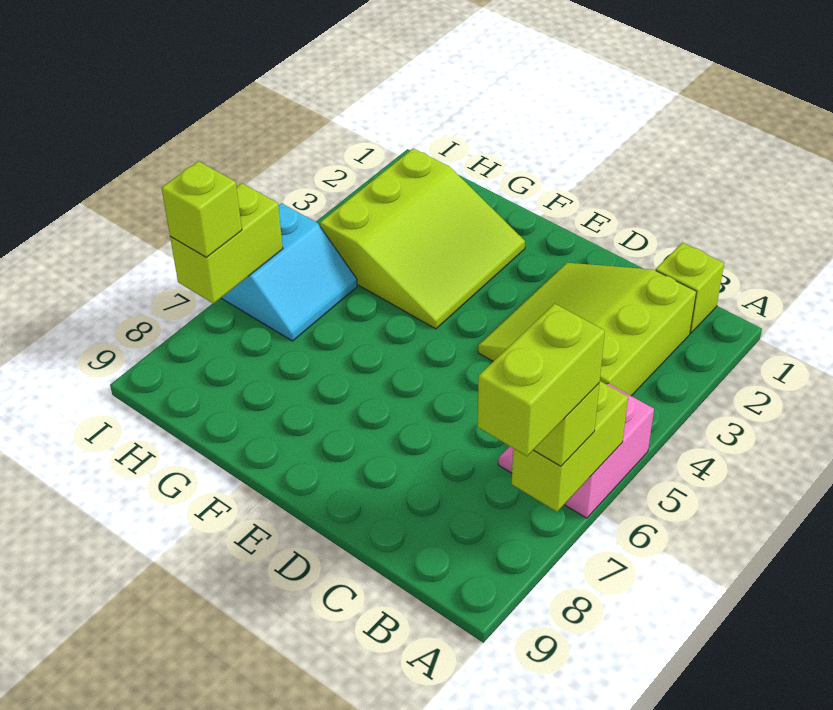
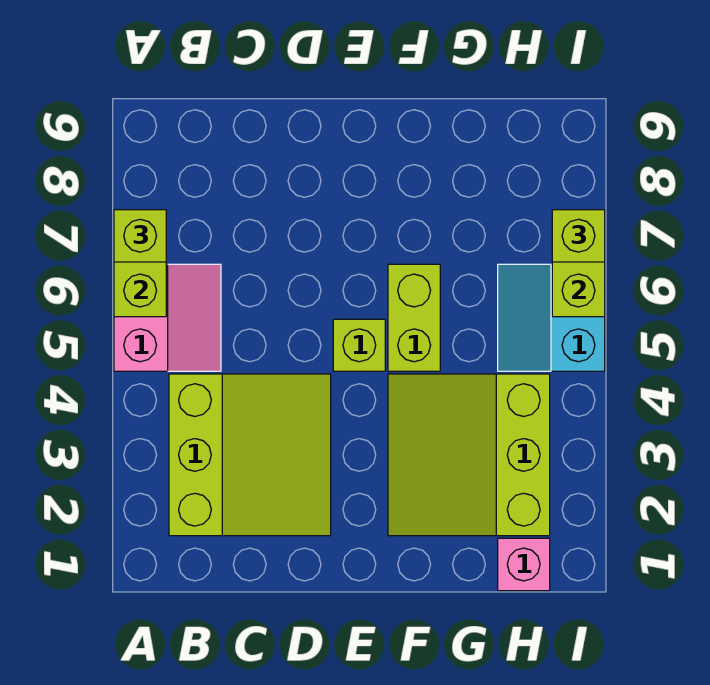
lime 1x2 brick [478,304,605,456] -> lime 1x2 brick moved to [388,264,440,371]
lime 1x1 brick [656,243,724,333] -> lime 1x1 brick moved to [333,319,385,371]
none -> pink 1x1 brick [498,538,550,591]

